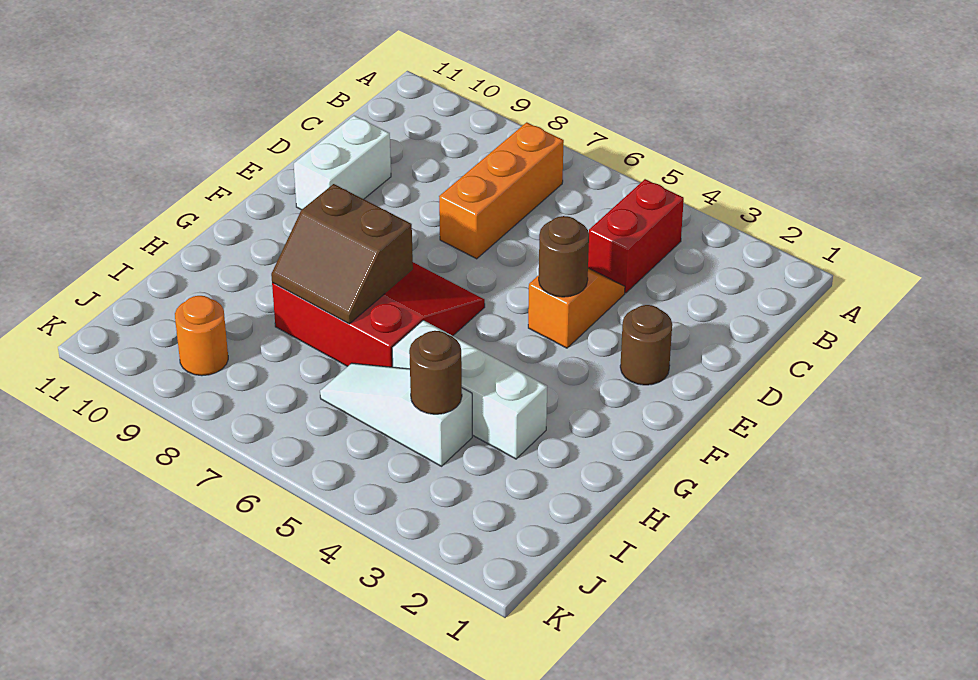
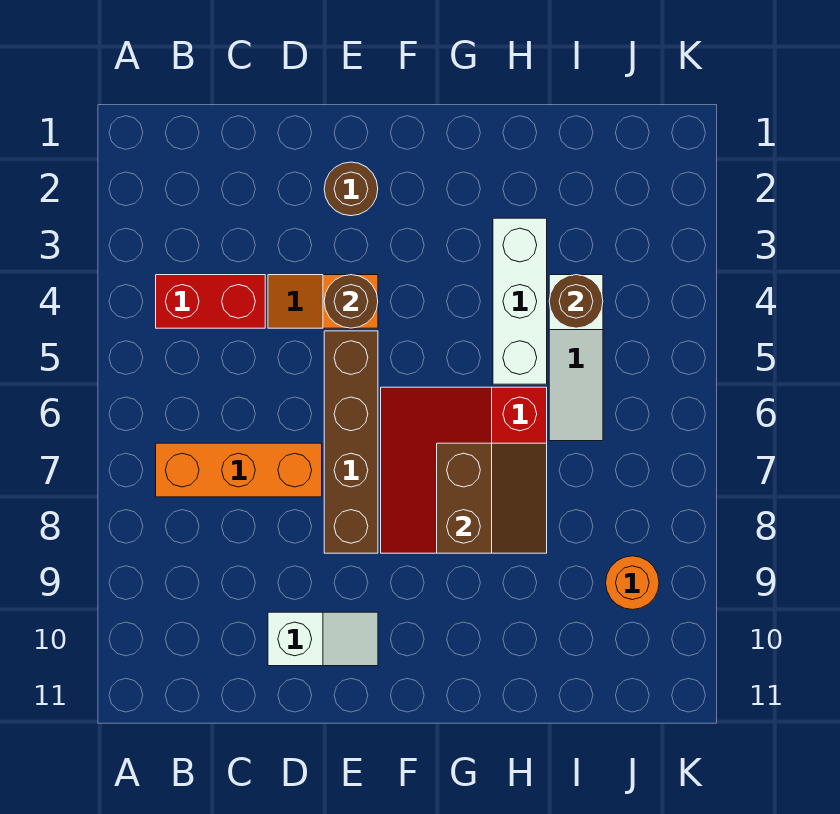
white 1x2 brick [294,116,391,210] -> white 1x2 slope [268,612,378,666]
none -> brown 1x4 brick [324,331,378,553]

